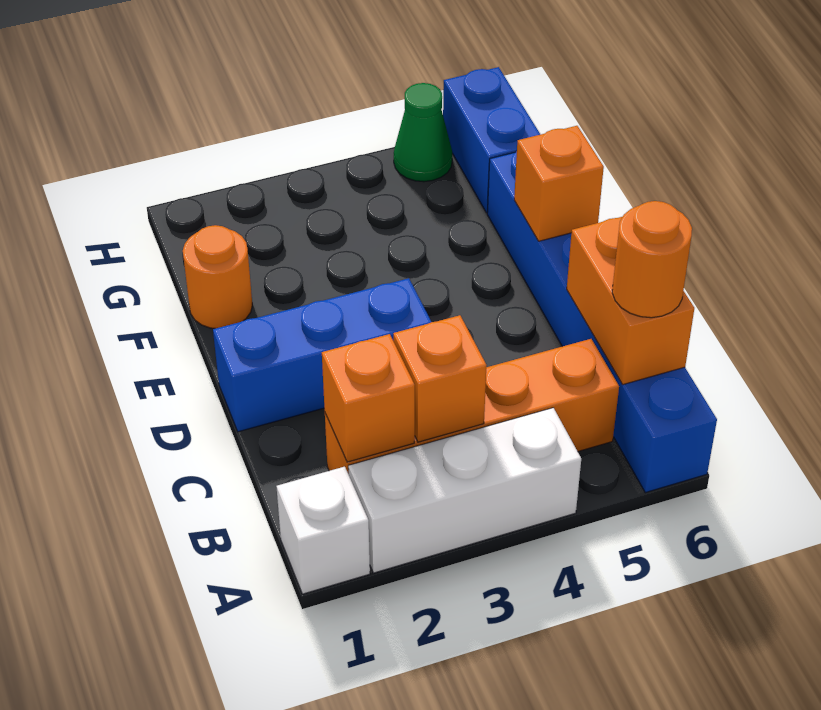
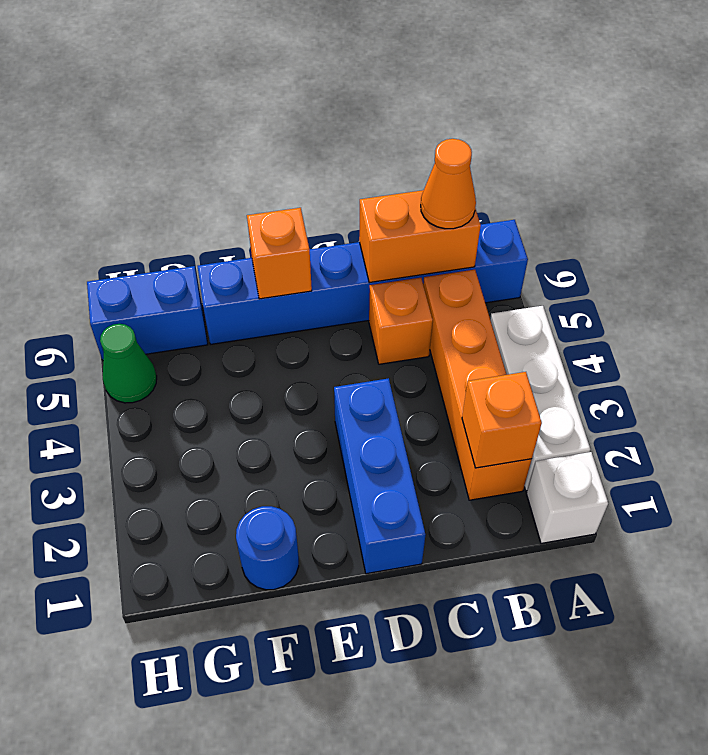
orange 1x1 brick [393,315,487,442] -> orange 1x1 brick moved to [369,278,433,364]
orange 1x1 round brick [612,201,692,318] -> orange 1x1 cone [421,139,476,229]
orange 1x1 round brick [183,225,252,329] -> blue 1x1 round brick [236,506,299,590]

